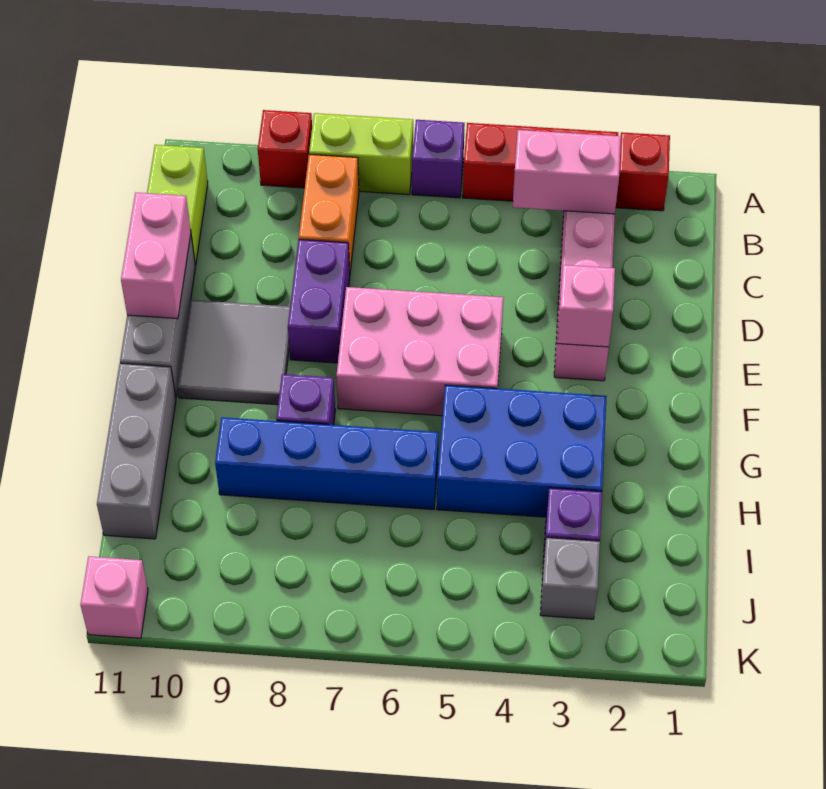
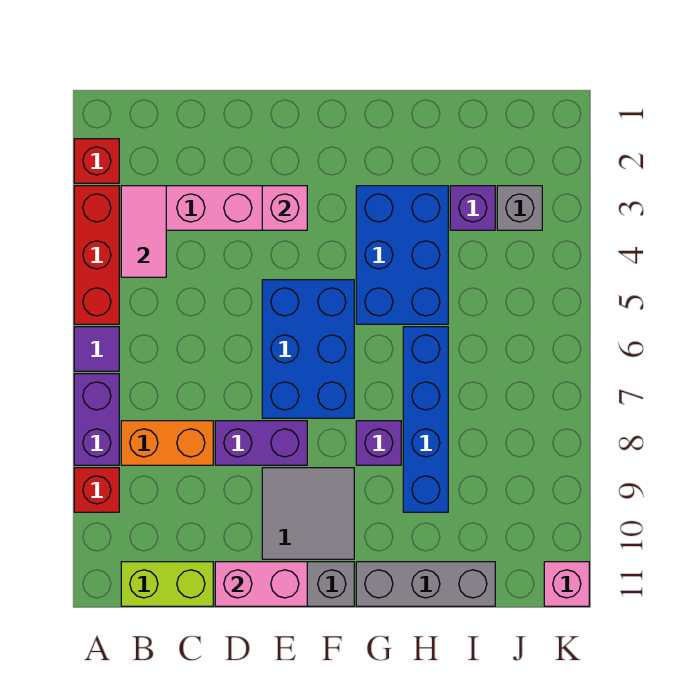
purple 1x1 brick [412,120,465,198] -> purple 1x1 tile [74,327,119,371]
lime 1x2 brick [309,113,413,195] -> purple 1x2 brick [74,374,119,465]
pink 1x2 brick [513,130,621,214] -> pink 1x2 tile [121,186,166,277]
pink 2x3 brick [336,287,504,416] -> blue 2x3 brick [262,280,354,418]

